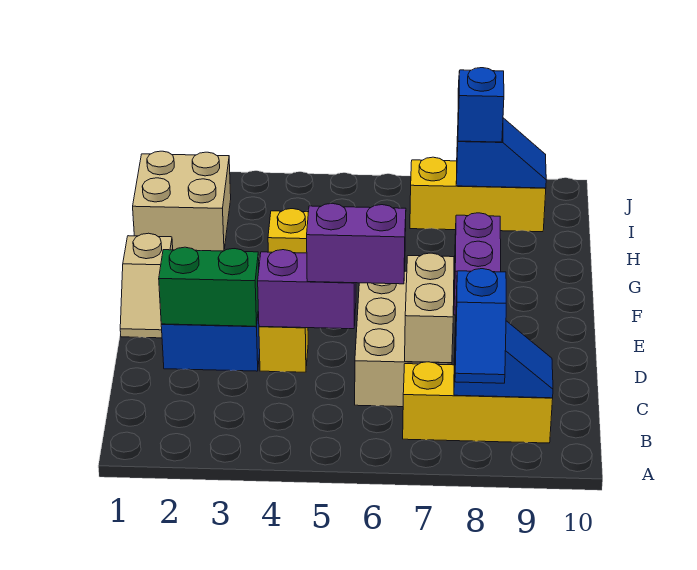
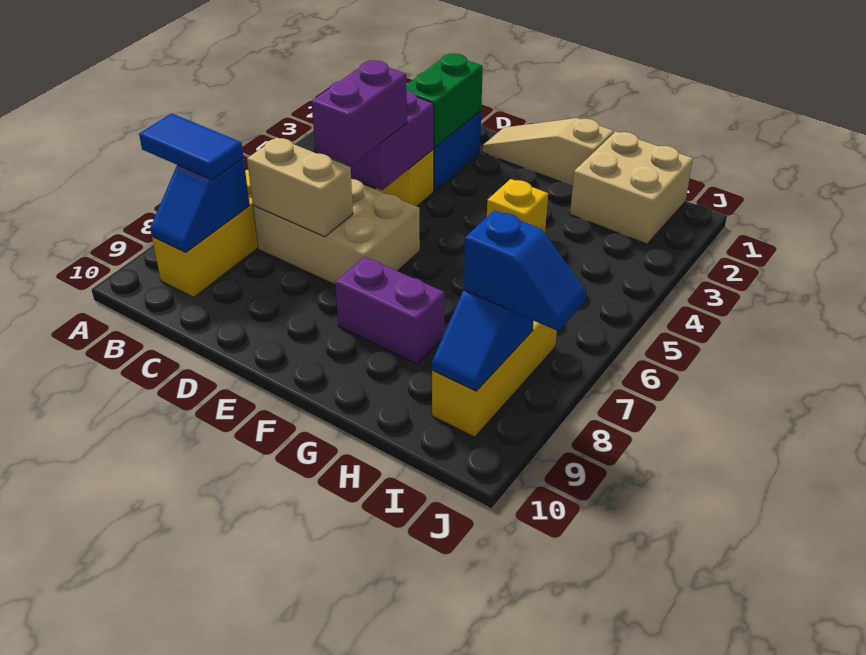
blue 1x2 slope [455,269,506,383] -> blue 1x2 tile [139,113,243,180]
tan 1x2 slope [120,233,173,338] -> tan 1x3 slope [483,118,614,186]

